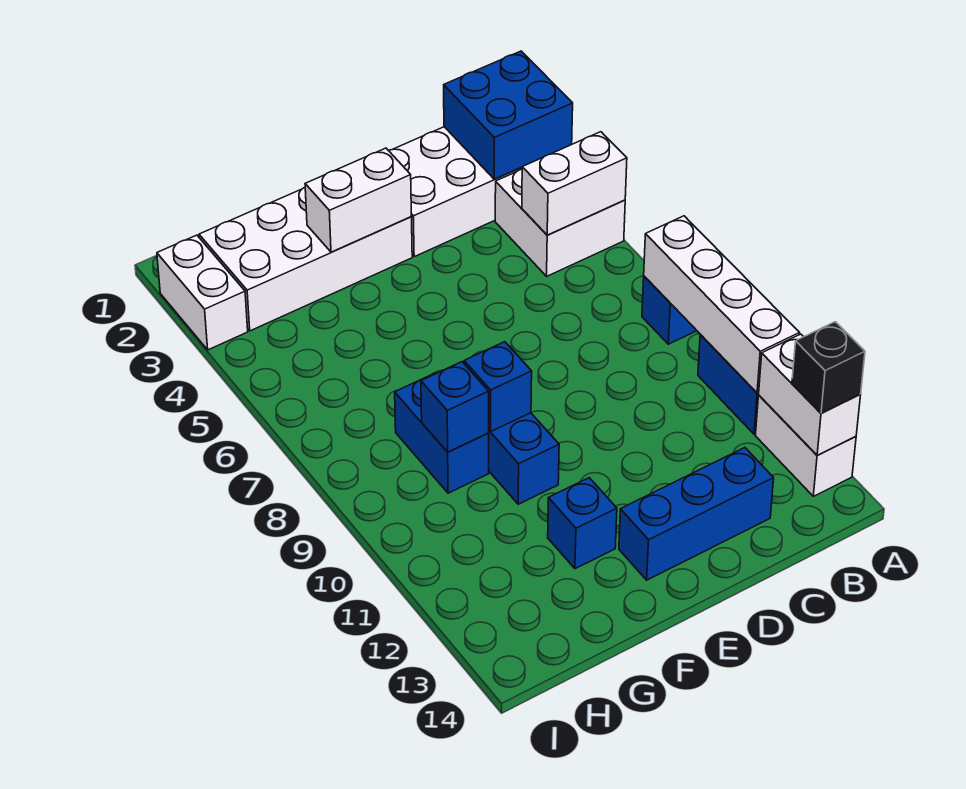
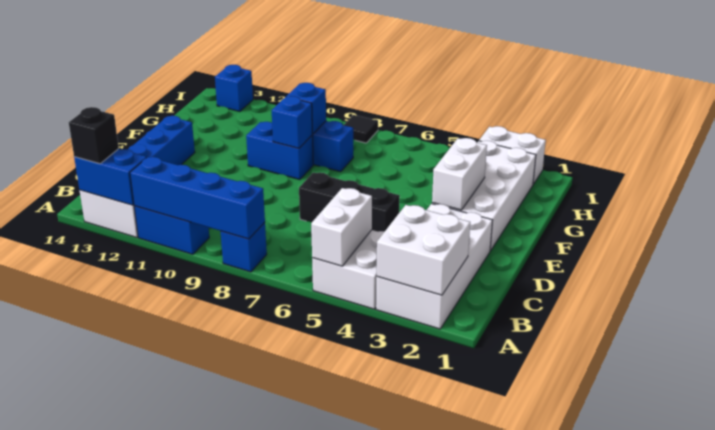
blue 2x2 brick [444,51,573,179] -> white 2x2 brick [377,205,470,295]
white 1x4 brick [644,216,799,393] -> blue 1x4 brick [130,157,265,239]
white 1x2 brick [759,334,861,455] -> blue 1x2 brick [74,149,147,205]
none -> black 1x3 brick [299,173,400,232]
blue 1x1 brick [548,478,617,569] -> blue 1x1 brick moved to [215,65,253,112]
none -> black 1x1 tile [344,115,378,143]

